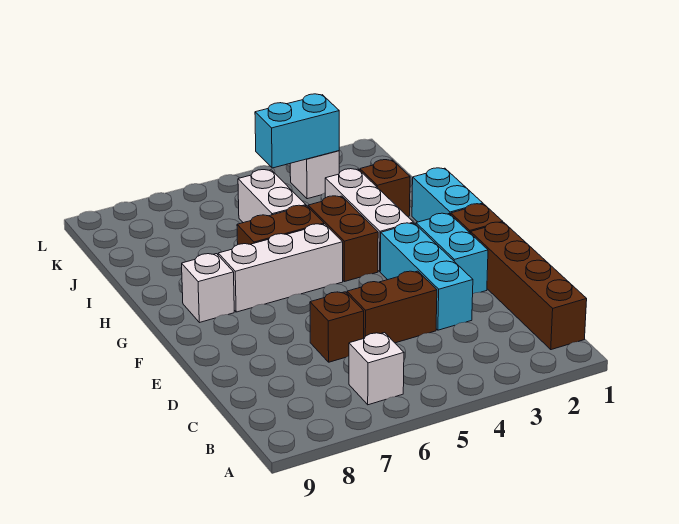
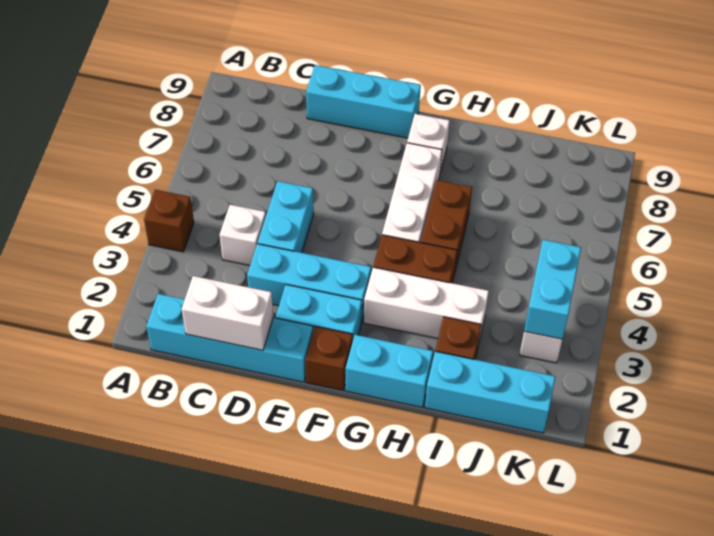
brown 1x4 brick [471,222,587,350] -> cyan 1x4 brick [146,294,313,382]
white 1x1 brick [349,333,404,405] -> white 1x1 brick moved to [220,205,266,265]
brown 1x2 brick [347,271,437,343] -> cyan 1x2 brick [258,181,314,253]
brown 1x1 brick [310,292,364,362] -> brown 1x1 brick moved to [144,190,194,252]
none -> cyan 1x3 brick [306,65,421,138]
none -> cyan 1x3 brick [425,351,555,433]
white 1x2 brick [238,170,306,223] -> white 1x2 brick moved to [182,276,273,350]

